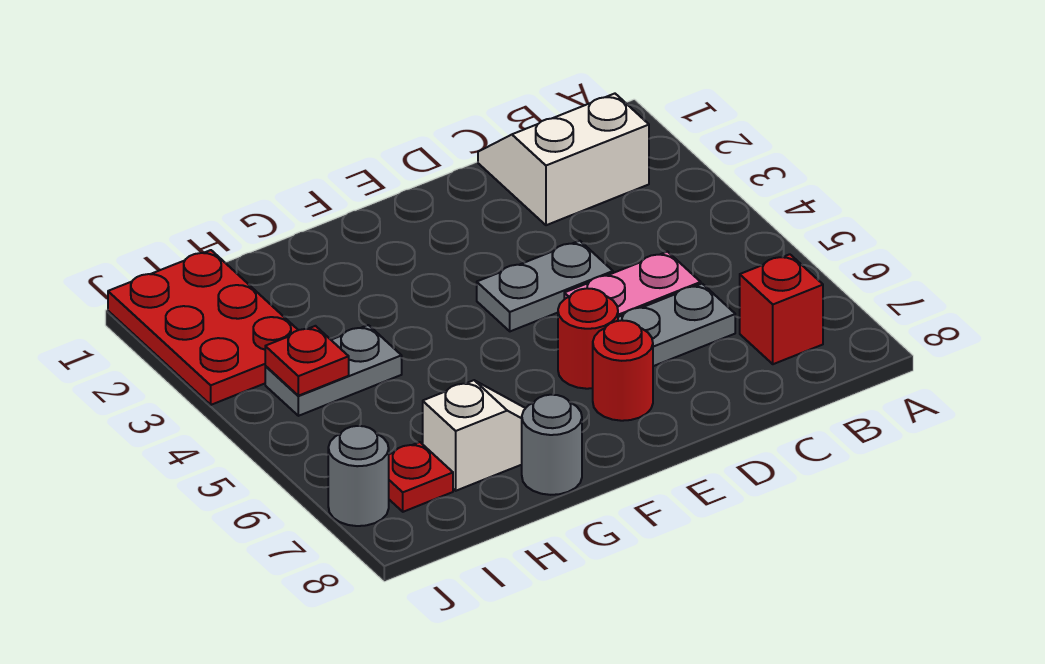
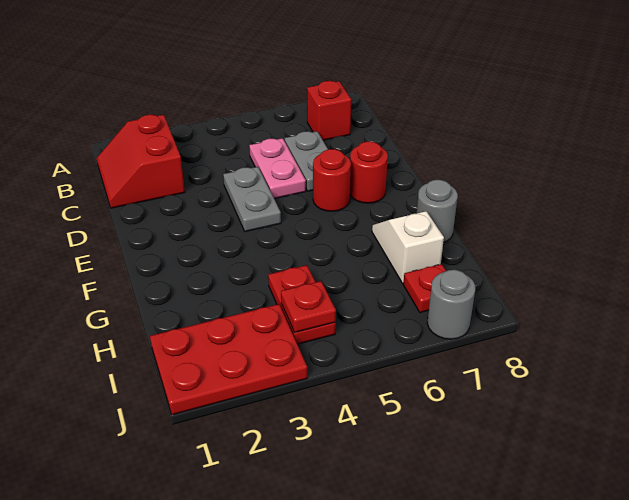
white 2x2 slope [478,94,649,225] -> red 2x2 slope [96,115,185,208]
grey 1x2 plate [265,325,402,416] -> red 1x2 plate [268,265,336,344]

